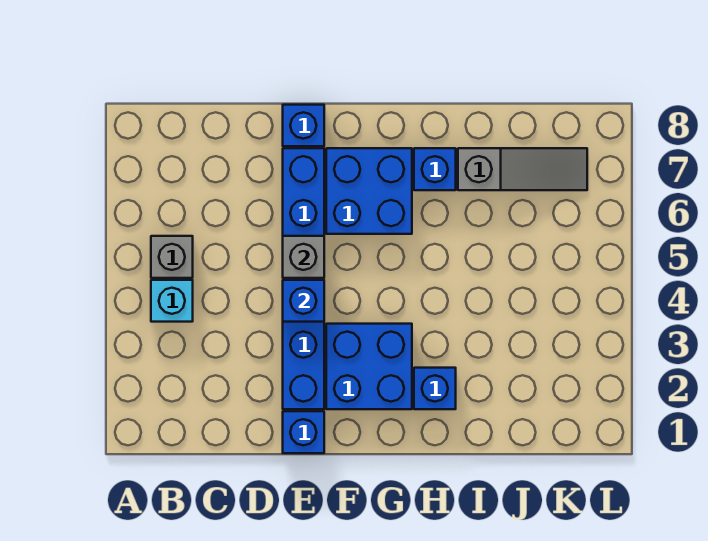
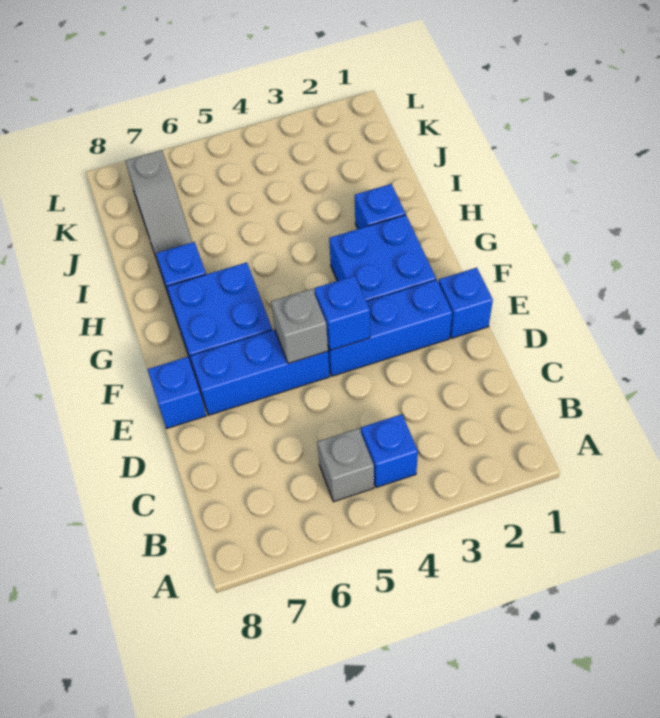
cyan 1x1 brick [151,280,193,322] -> blue 1x1 brick [361,414,418,488]
grey 1x3 slope [458,148,587,190] -> grey 1x3 slope turned to [125,150,192,271]

